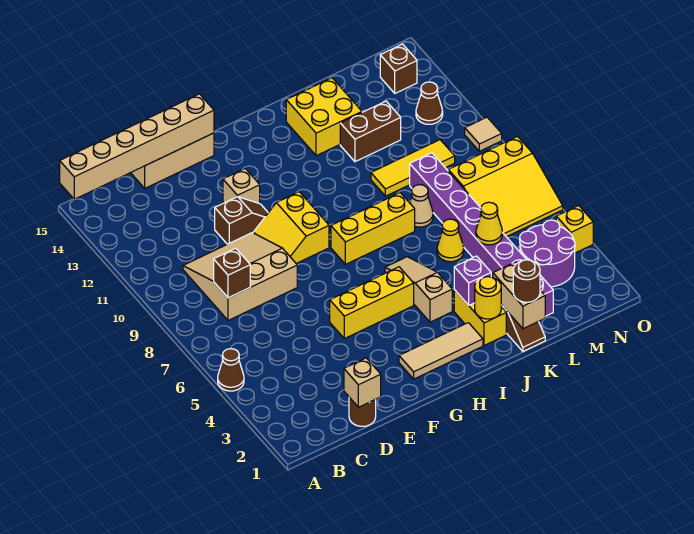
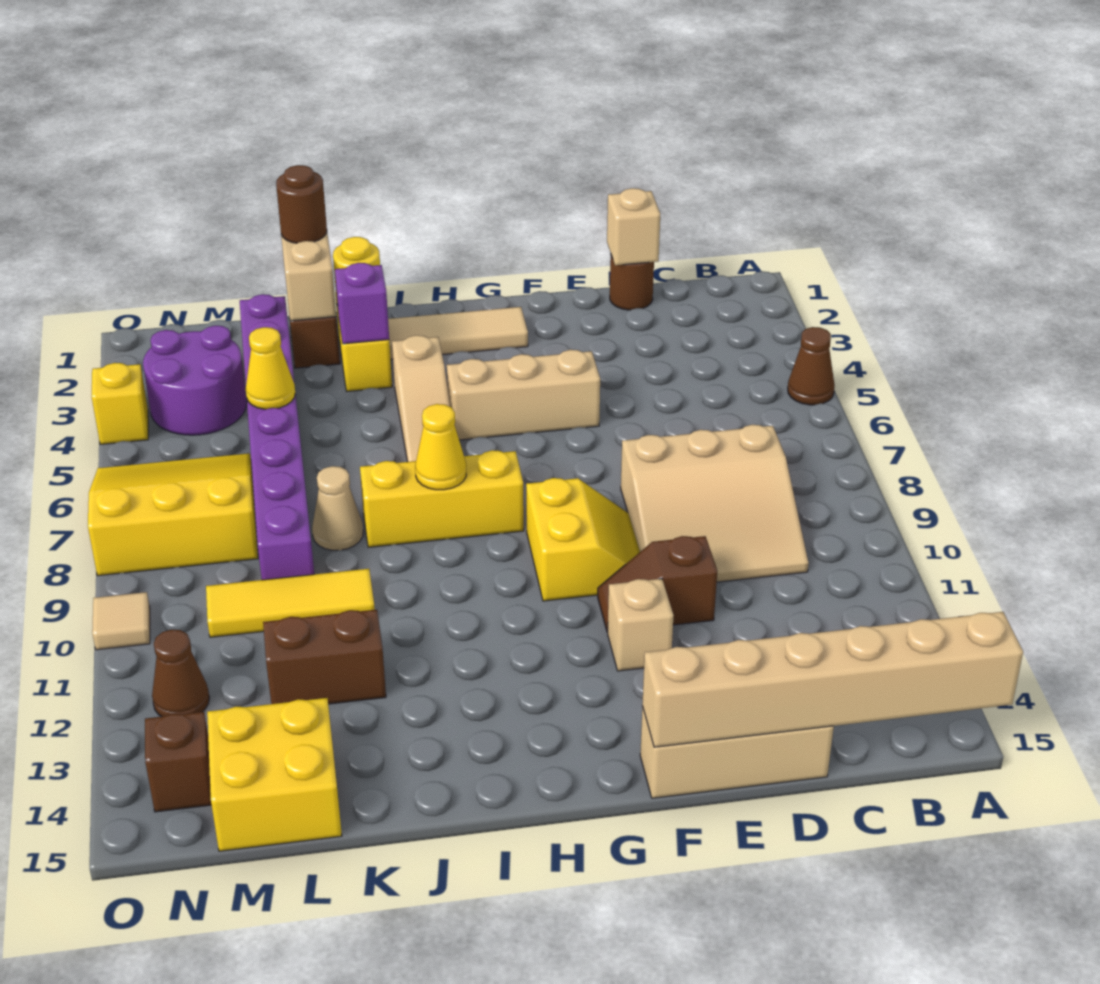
brown 1x1 brick [214,248,250,298] -> none
yellow 1x3 brick [330,267,414,339] -> tan 1x3 brick [447,350,600,440]
yellow 2x2 brick [286,78,362,156] -> yellow 2x2 brick moved to [207,698,342,851]
yellow 1x1 cone [437,219,464,262] -> yellow 1x1 cone moved to [415,404,466,490]

